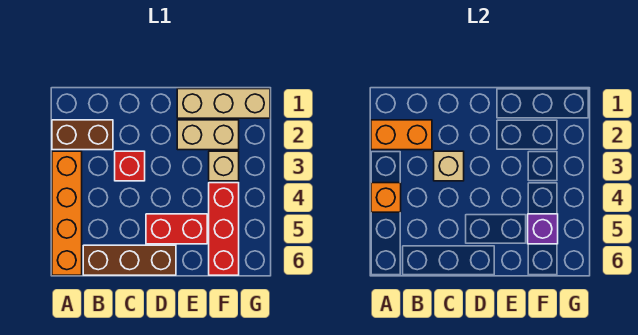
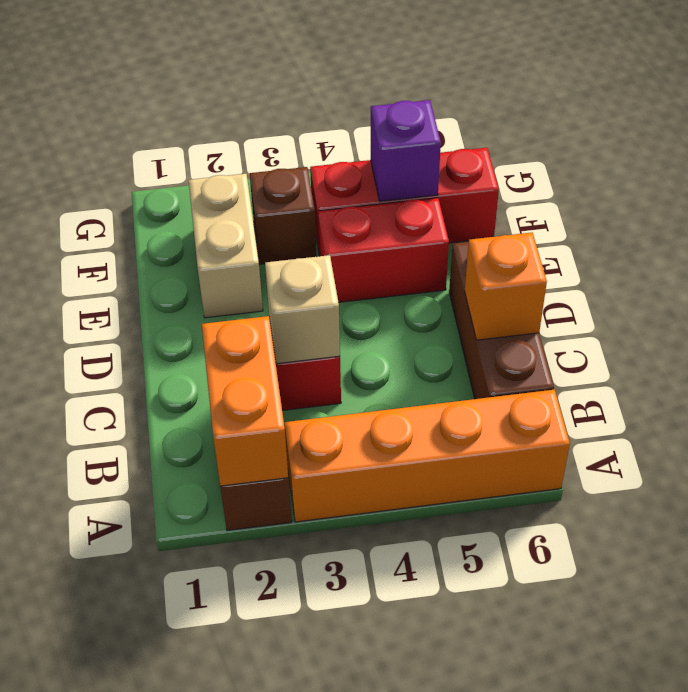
orange 1x1 brick [371,183,401,212] -> orange 1x1 brick moved to [465,233,547,340]
red 1x2 brick [146,214,207,244] -> red 1x2 brick turned to [318,198,449,302]
tan 1x3 brick [177,89,270,118] -> none
tan 1x1 brick [209,151,239,181] -> brown 1x1 brick [250,167,317,264]

